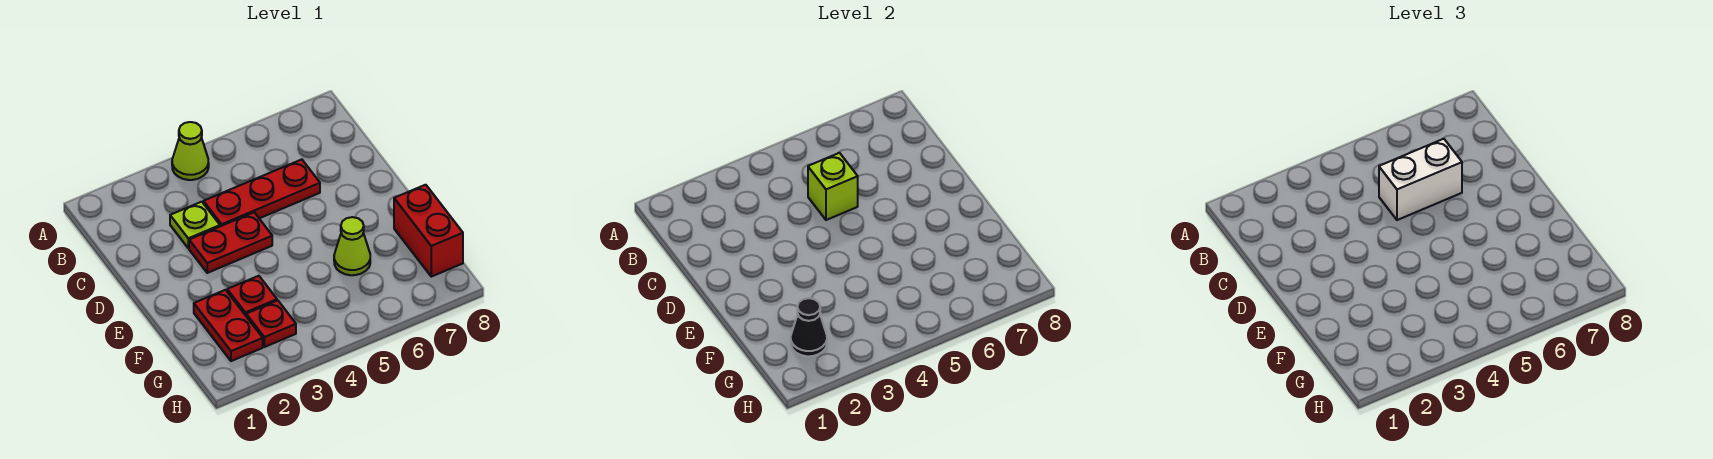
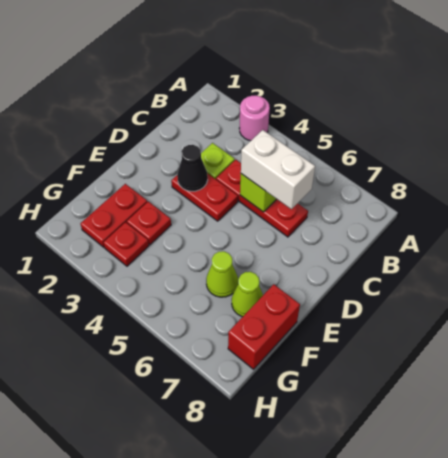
none -> pink 1x1 round brick [239,96,270,141]
lime 1x1 cone [172,122,209,180] -> lime 1x1 cone moved to [232,272,263,317]
black 1x1 cone [791,298,827,356] -> black 1x1 cone moved to [177,145,208,191]

